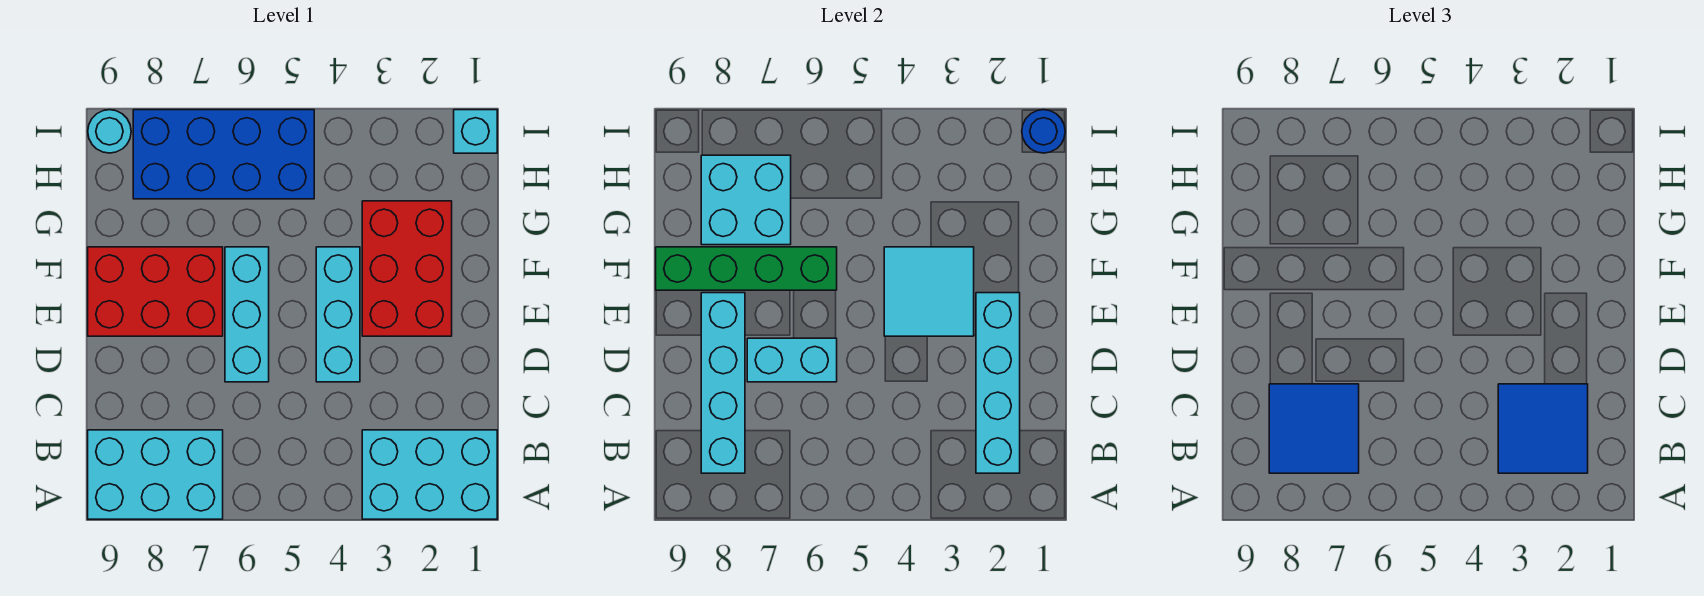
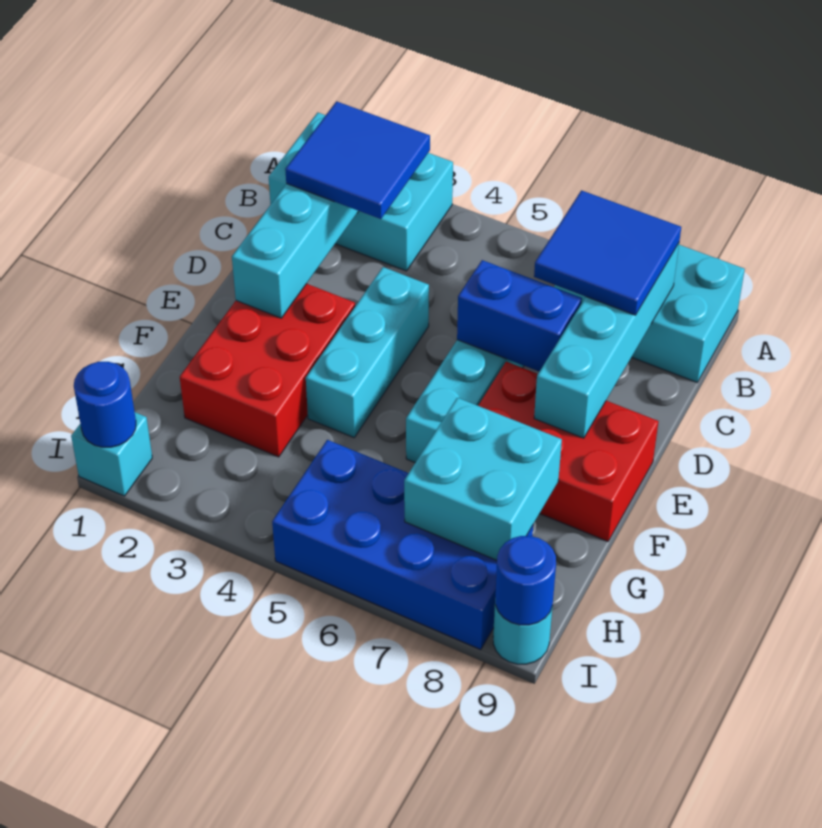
cyan 1x2 brick [747,338,837,382] -> blue 1x2 brick [457,260,582,372]
cyan 2x2 tile [884,247,974,336] -> none
green 1x4 brick [656,247,837,290] -> none
none -> blue 1x1 round brick [495,536,556,625]

